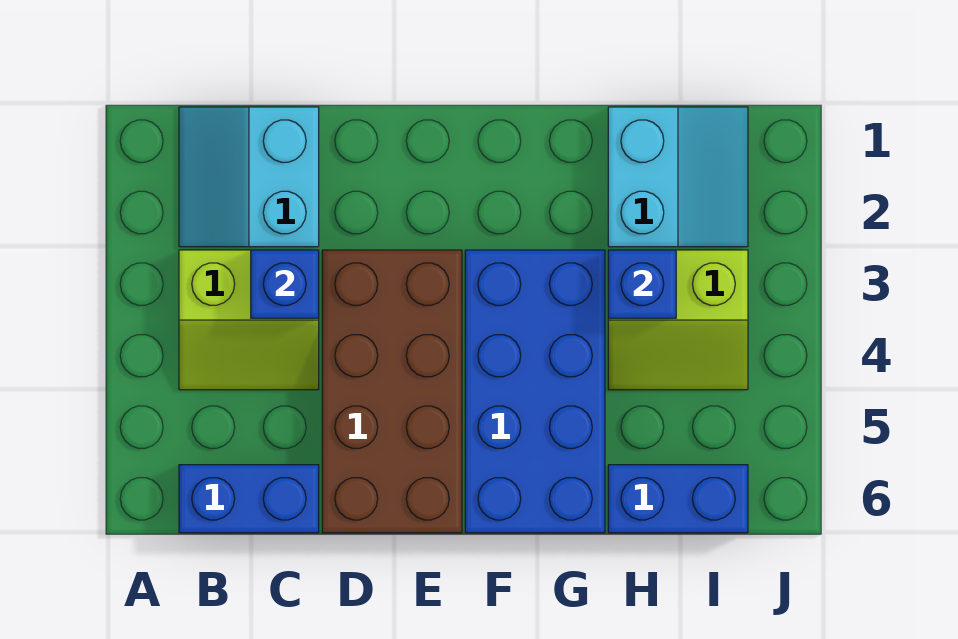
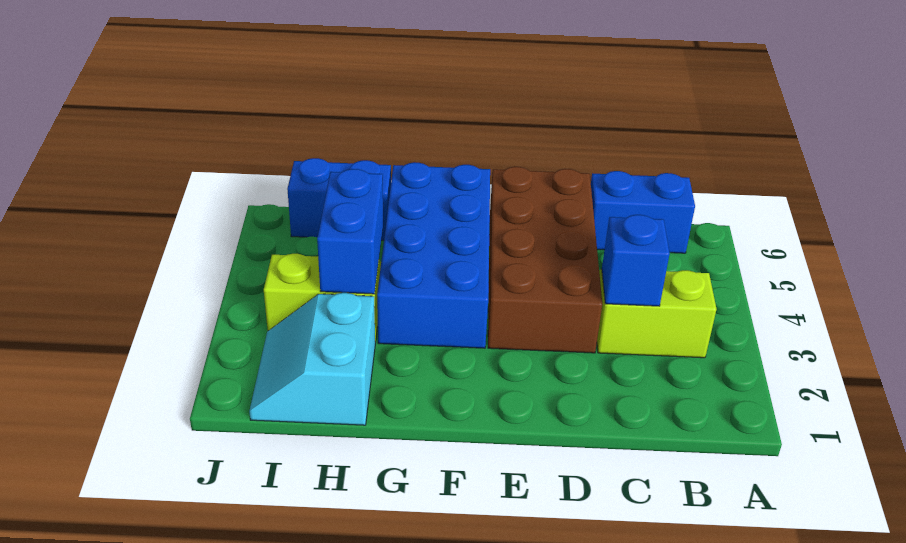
cyan 2x2 slope [179,107,319,247] -> none
blue 1x1 brick [608,250,676,318] -> blue 1x2 brick [317,169,383,294]

